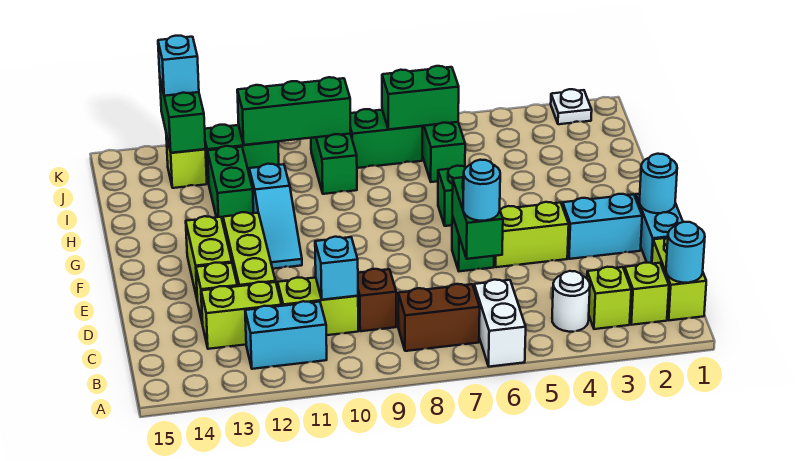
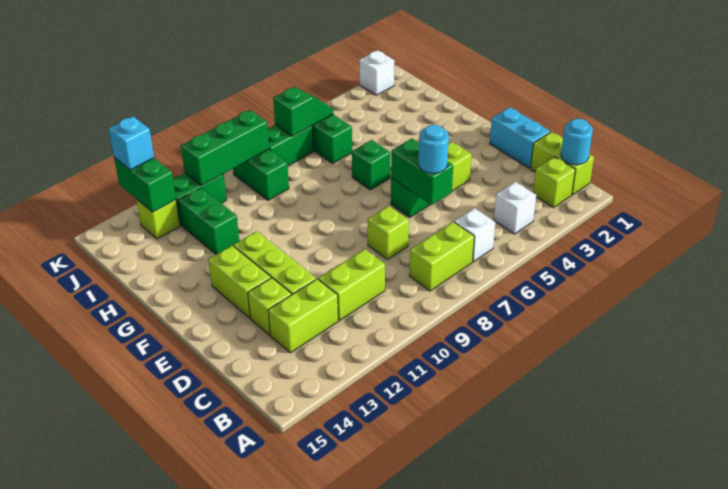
white 1x2 brick [474,280,526,367] -> white 1x1 brick [454,208,496,262]
lime 1x1 brick [587,267,631,329] -> lime 1x1 brick moved to [368,206,409,259]
white 1x1 round brick [552,271,590,332] -> white 1x1 brick [494,182,536,234]
brown 1x2 brick [398,284,480,351] -> lime 1x2 brick [409,222,474,291]
cyan 1x2 brick [245,301,327,369] -> none
brown 1x1 brick [358,269,396,331] -> none
cyan 1x1 brick [315,237,358,300] -> none
cyan 1x1 round brick [640,154,677,213] -> none
cyan 1x2 brick [563,194,642,259] -> none
cyan 1x3 slope [249,164,302,269] -> none
green 1x2 brick [382,66,459,129] -> green 1x2 slope [273,87,333,136]
white 1x1 plate [551,89,592,124] -> white 1x1 brick [359,50,395,95]

